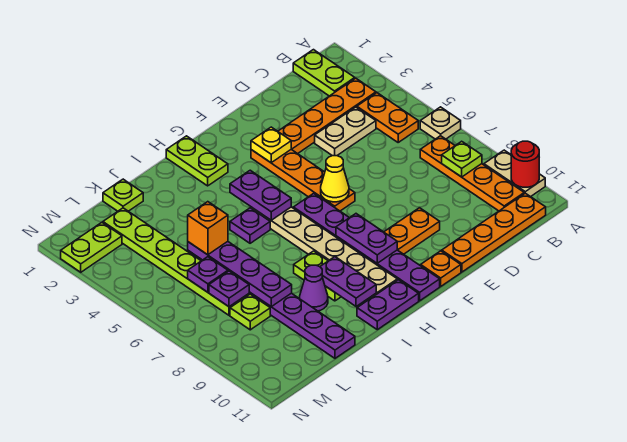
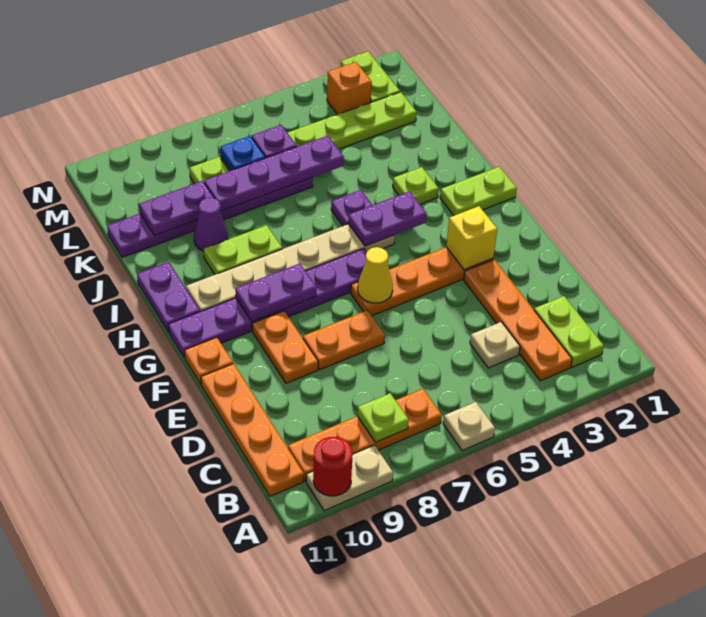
lime 1x2 plate [293,50,355,96] -> lime 1x2 plate turned to [534,296,604,367]
orange 1x2 plate [357,93,418,142] -> orange 1x2 plate moved to [303,310,385,370]
tan 1x2 plate [315,107,376,156] -> tan 1x1 plate [470,322,520,368]
yellow 1x1 plate [251,127,291,163] -> yellow 1x1 brick [446,206,497,270]
purple 1x2 plate [320,257,376,306] -> purple 1x2 plate moved to [139,181,214,235]
lime 1x1 plate [103,179,143,211] -> lime 1x1 plate moved to [393,167,439,204]
orange 1x1 brick [188,202,228,255] -> orange 1x1 brick moved to [327,62,372,114]
purple 1x1 plate [209,271,249,307] -> blue 1x1 plate [221,136,265,170]

